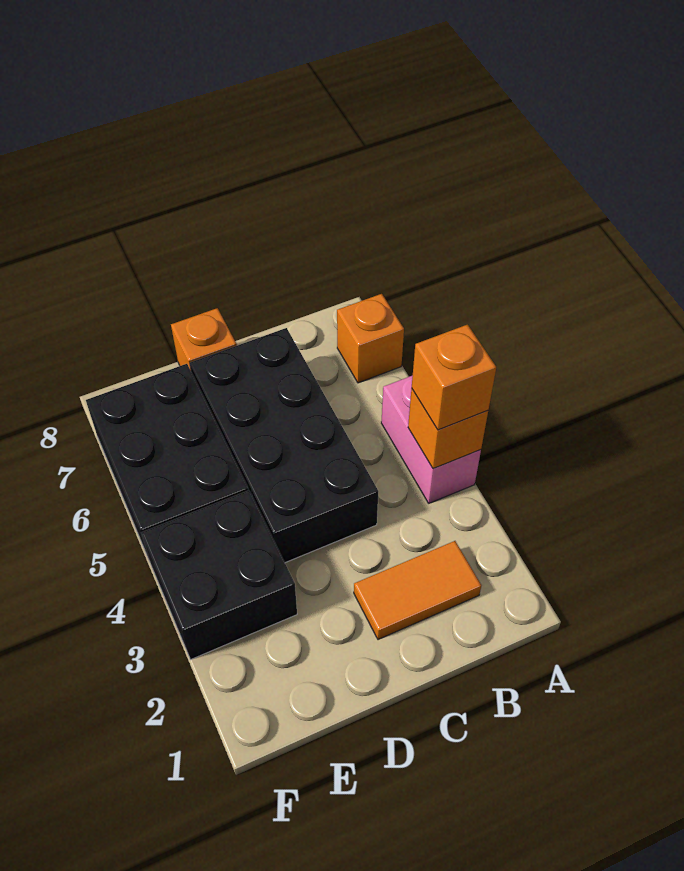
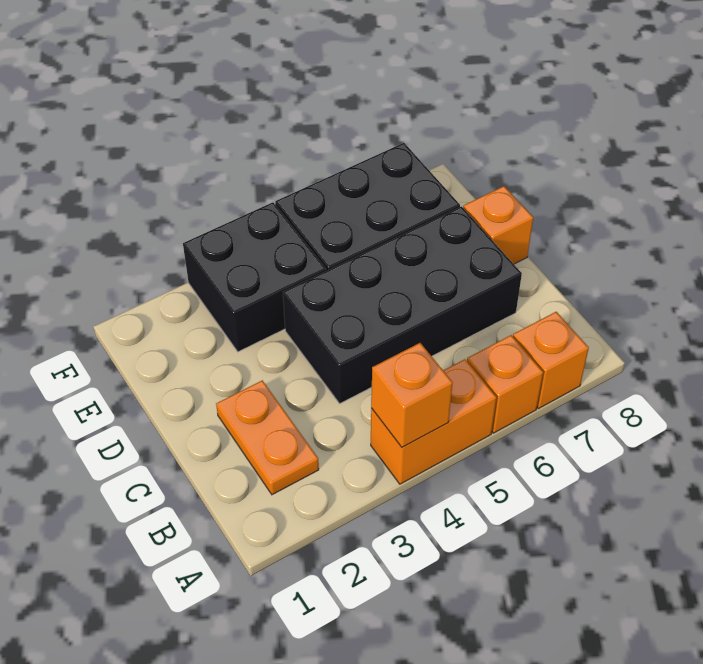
pink 1x2 brick [381,375,481,503] -> orange 1x2 brick [371,359,497,484]
orange 1x1 brick [412,325,496,430] -> orange 1x1 brick moved to [467,335,543,433]
orange 1x2 tile [354,541,481,640] -> orange 1x2 plate [216,380,319,495]

